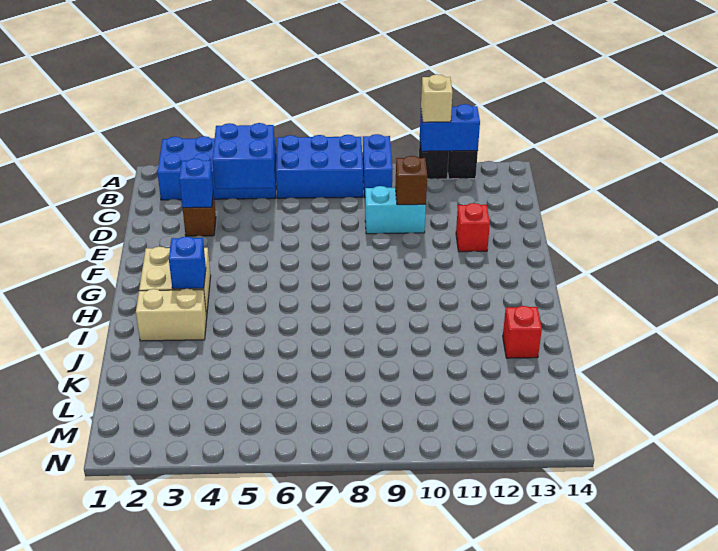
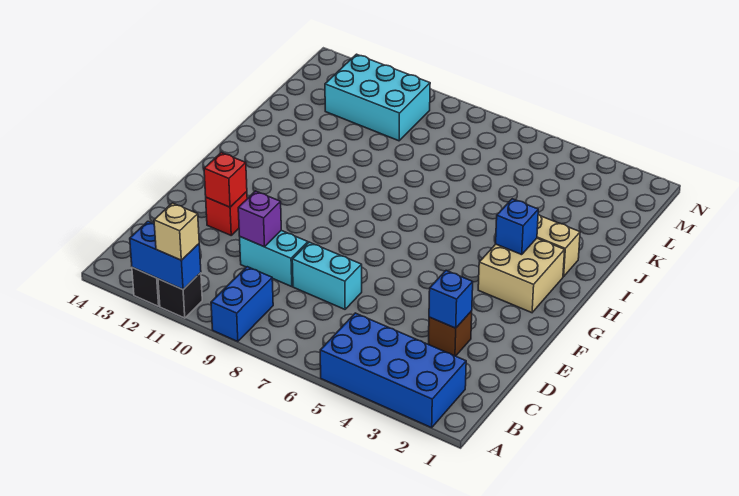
blue 2x3 brick [276,135,363,198] -> none
blue 2x2 brick [213,123,275,189] -> none
none -> cyan 1x2 brick [292,242,362,309]
brown 1x1 brick [395,156,427,205] -> purple 1x1 brick [238,191,281,247]
red 1x1 brick [503,306,542,358] -> red 1x1 brick moved to [204,152,247,207]
none -> cyan 2x3 brick [325,54,430,141]

